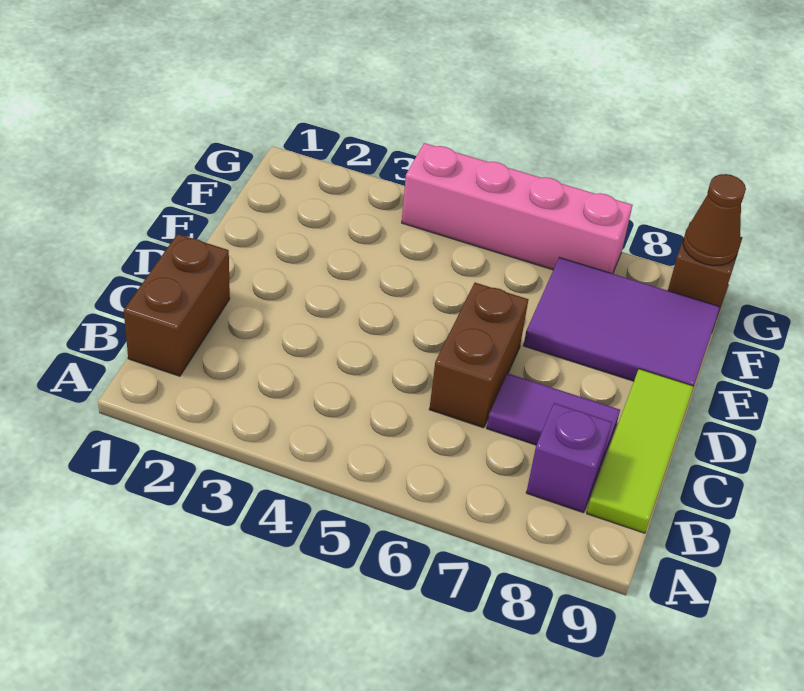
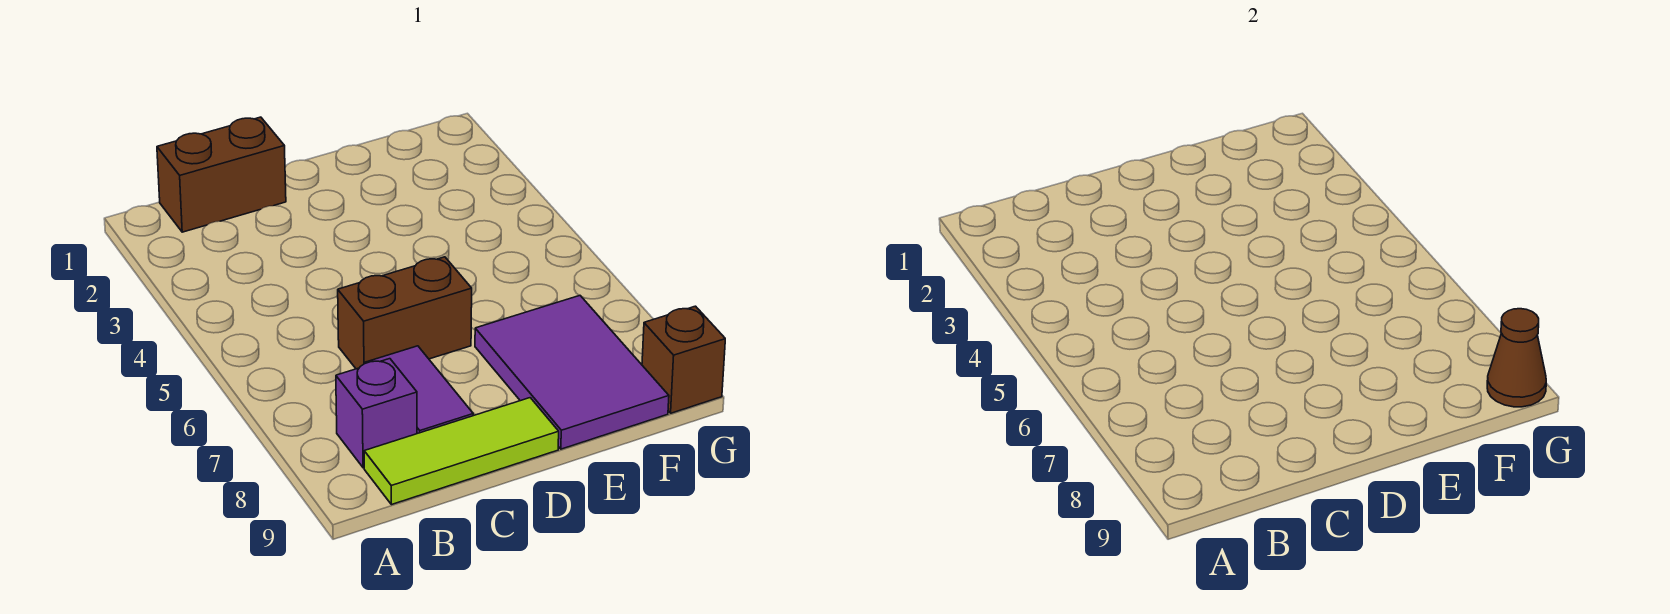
pink 1x4 brick [402,143,633,274] -> none

